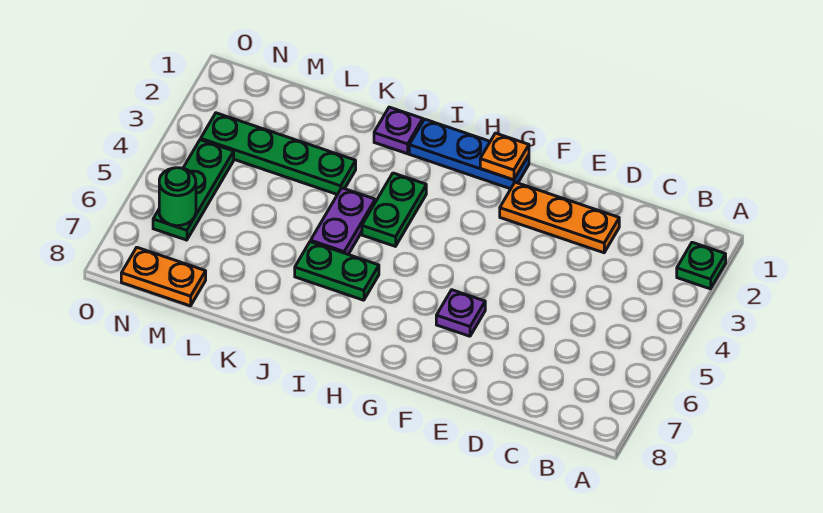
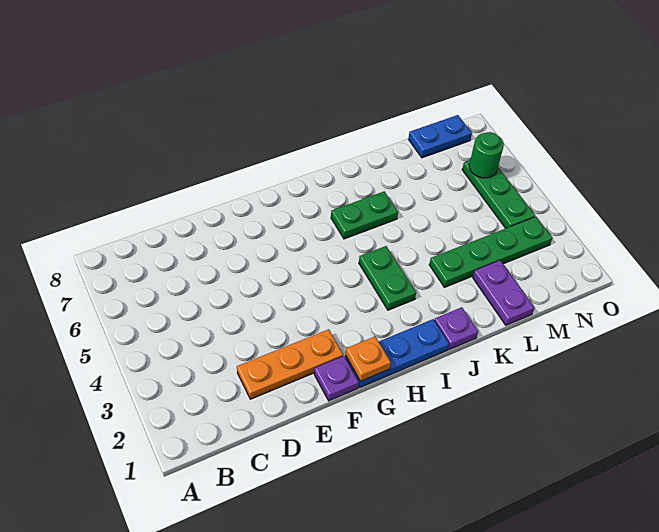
green 1x1 plate [677,242,726,289] -> none
purple 1x1 plate [436,290,485,336] -> purple 1x1 plate moved to [314,356,359,401]
purple 1x2 plate [311,188,375,254] -> purple 1x2 plate moved to [473,260,535,325]
orange 1x2 plate [121,248,206,306] -> blue 1x2 plate [408,115,472,158]

